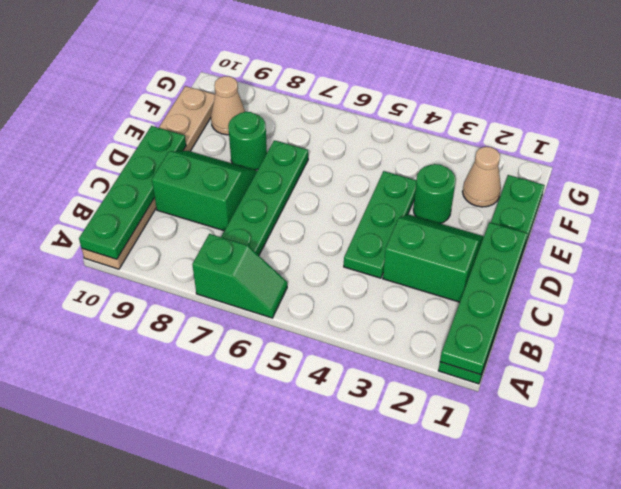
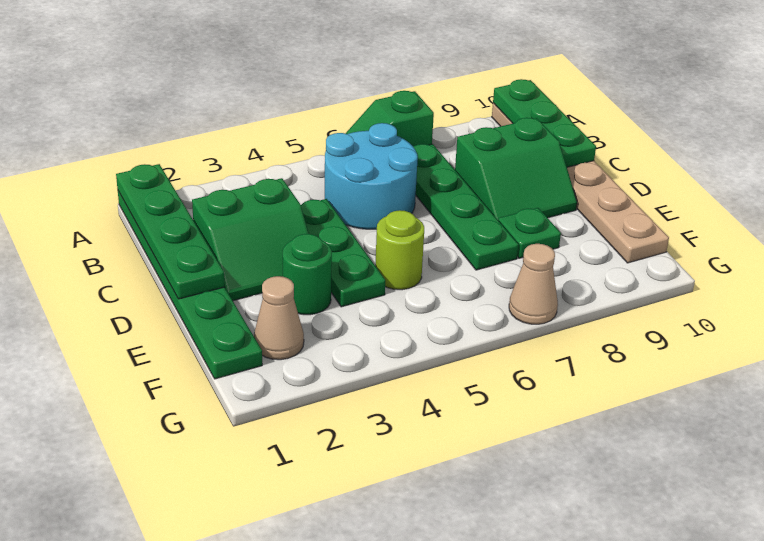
green 1x4 plate [79,126,186,259] -> green 1x3 plate [493,79,596,167]
none -> cyan 2x2 round brick [325,123,418,229]
none -> lime 1x1 round brick [375,210,424,290]
green 1x1 round brick [228,112,267,170] -> green 1x1 plate [498,208,561,258]
tan 1x1 cone [211,76,245,135] -> tan 1x1 cone moved to [509,244,558,324]

